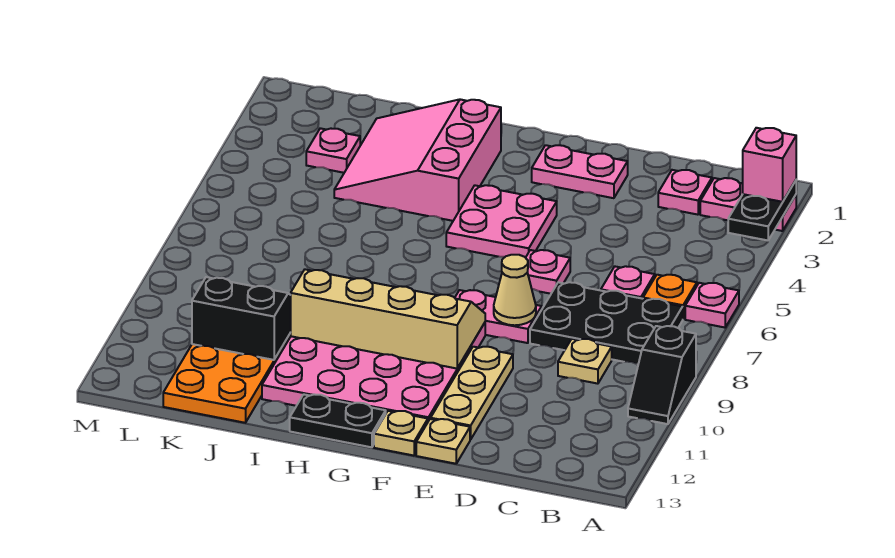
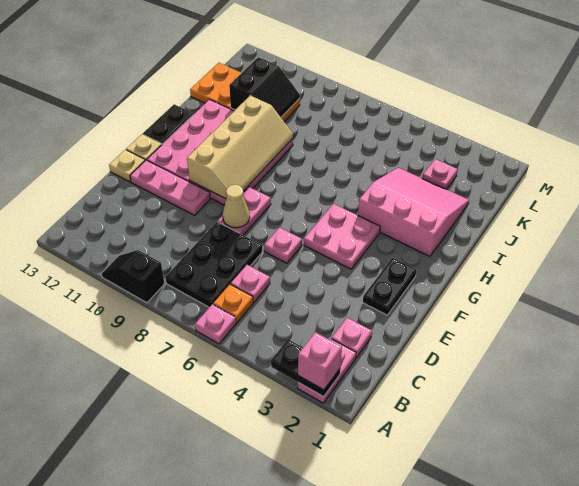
tan 1x1 plate [558,339,612,384] -> none
pink 1x2 plate [532,145,628,198] -> black 1x2 plate [363,258,417,315]
tan 1x3 plate [431,347,513,440] -> pink 1x3 plate [130,160,210,215]

